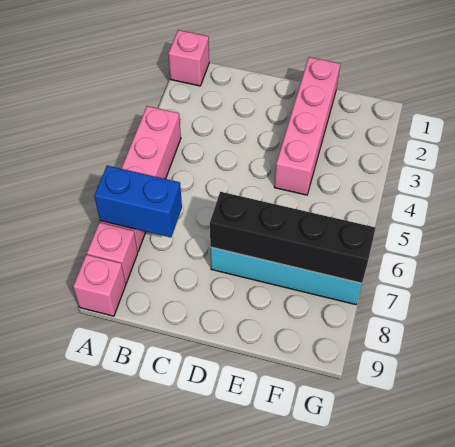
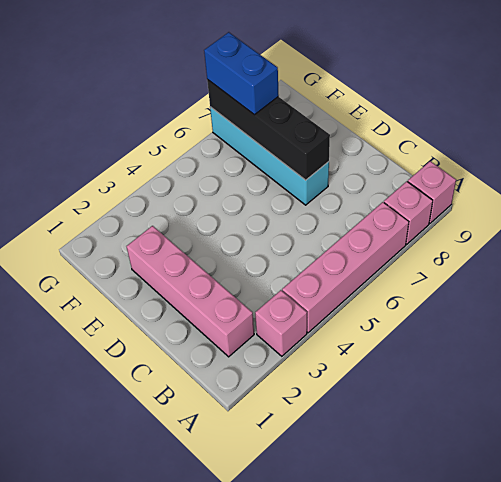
pink 1x1 brick [168,30,209,86] -> pink 1x1 brick moved to [255,290,307,356]
blue 1x2 brick [94,166,182,237] -> blue 1x2 brick moved to [204,32,279,115]
pink 1x4 brick [275,57,340,195] -> pink 1x4 brick turned to [127,226,254,357]

